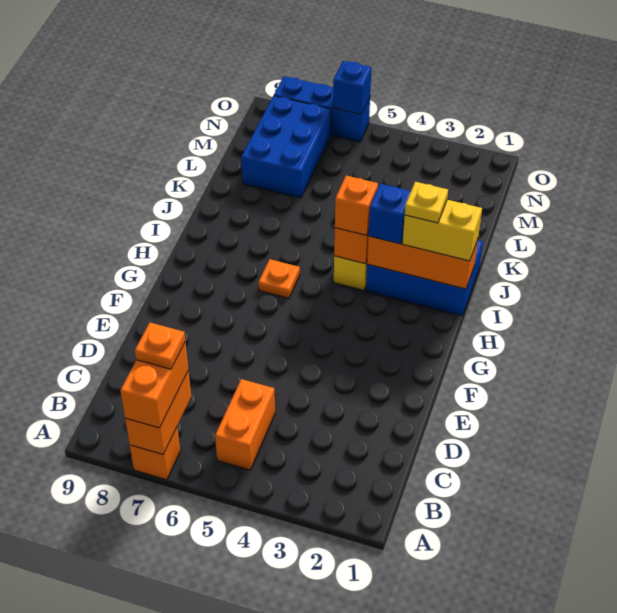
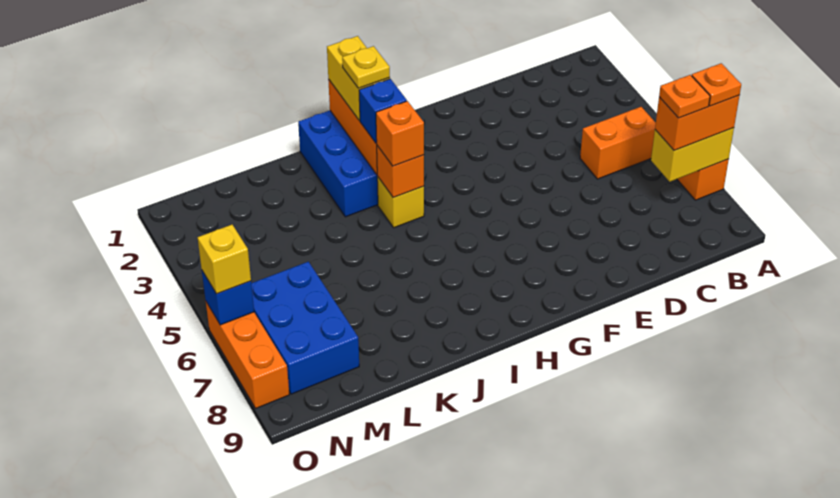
orange 1x2 brick [125,371,191,454] -> yellow 1x2 brick [651,128,734,182]
orange 1x1 plate [258,259,300,298] -> orange 1x1 plate moved to [692,63,741,106]
blue 2x3 brick [241,96,331,198] -> blue 2x3 brick turned to [251,262,359,394]
blue 1x3 brick [274,76,370,142] -> orange 1x3 brick [206,302,289,408]
none -> yellow 1x1 brick [198,225,251,294]

